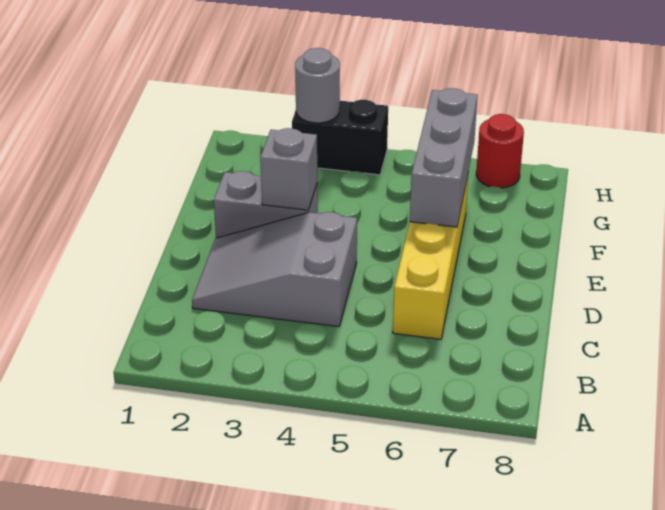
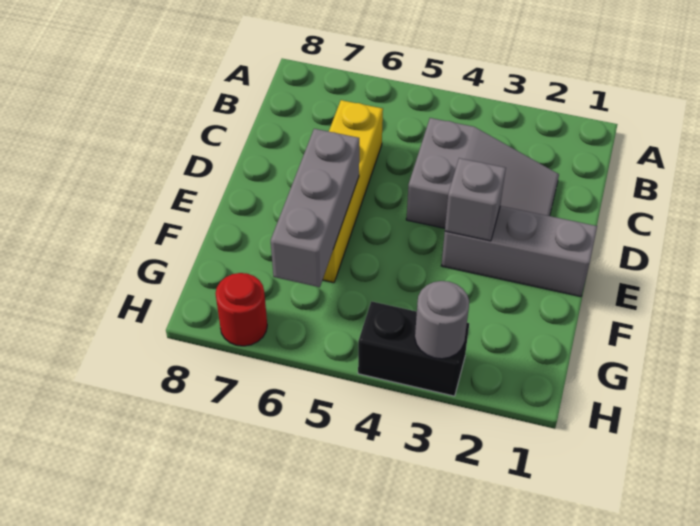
grey 1x2 brick [214,171,318,238] -> grey 1x3 brick [441,206,597,297]

